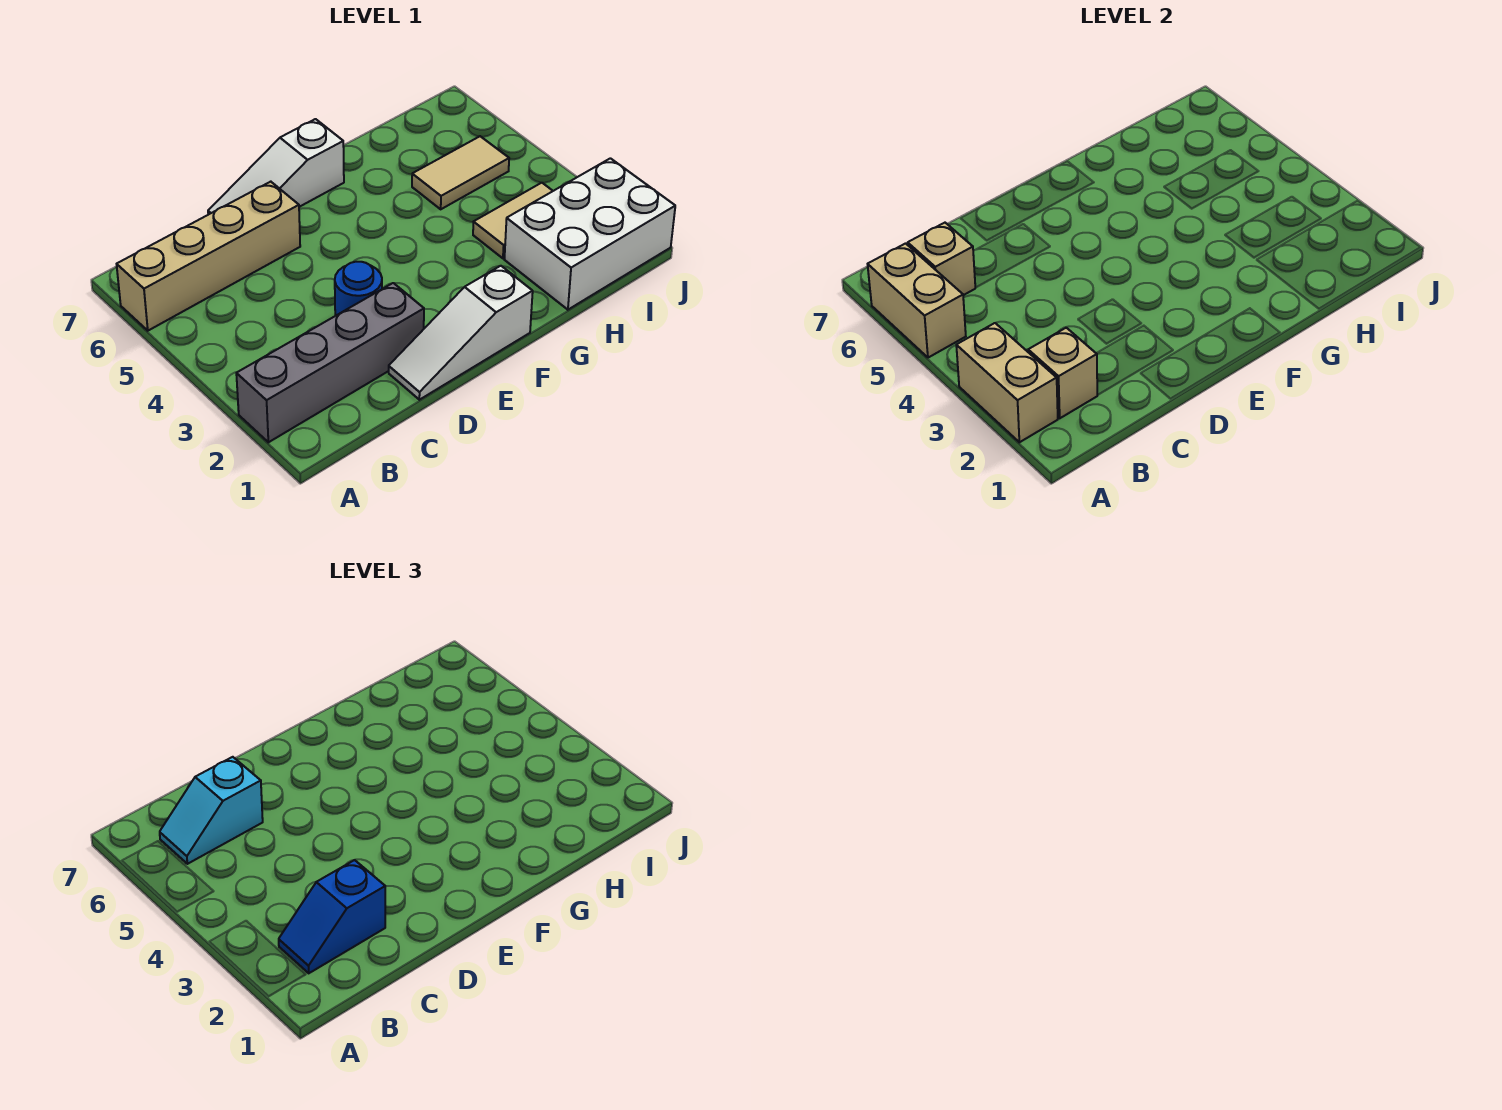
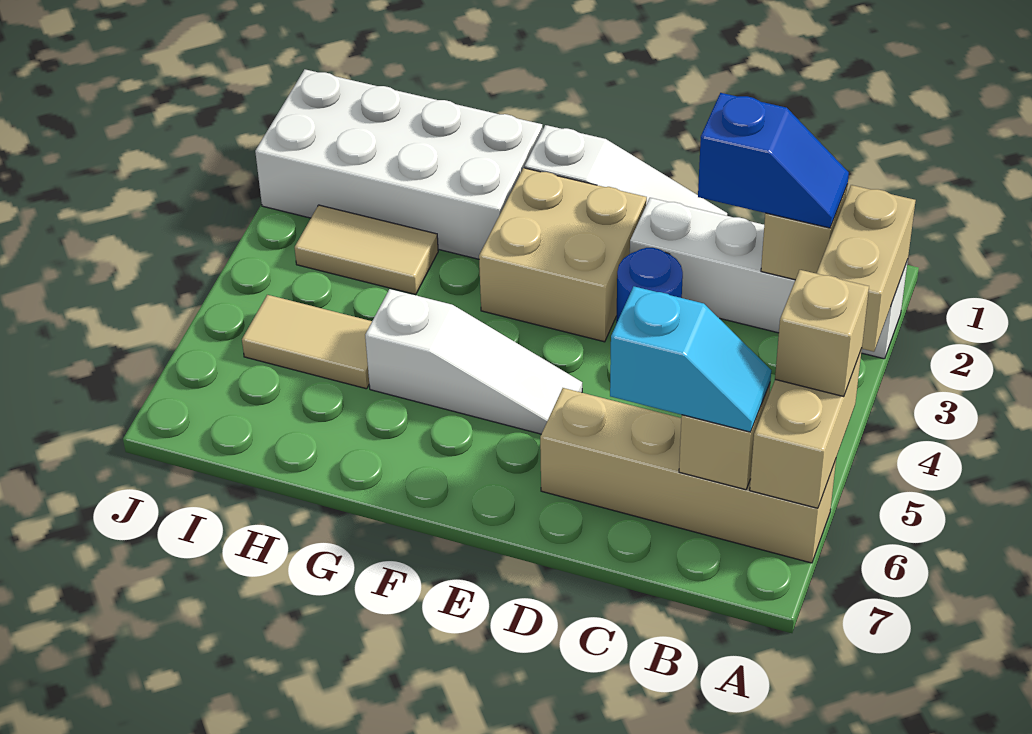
grey 1x4 brick [236,283,424,442] -> white 1x4 brick [630,198,908,359]
none -> tan 1x1 brick [775,270,869,397]
white 1x3 slope [208,119,344,215] -> white 1x3 slope moved to [365,289,582,434]
none -> tan 2x2 brick [479,168,647,342]
white 2x3 brick [504,158,675,310] -> white 2x4 brick [255,69,542,259]

